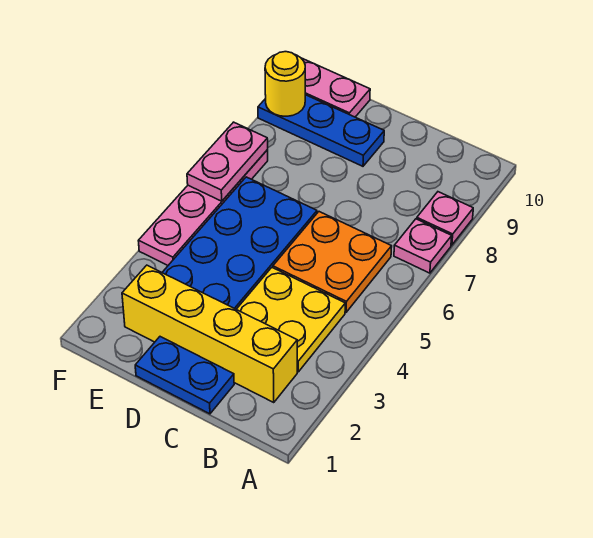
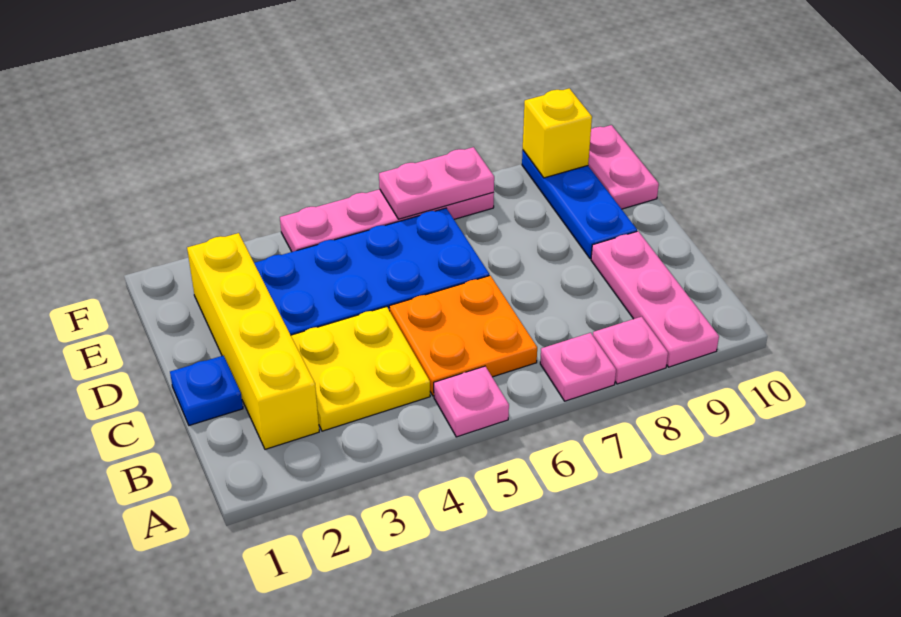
none -> pink 1x1 plate [434,366,509,437]
none -> pink 1x3 plate [591,231,719,367]
blue 1x2 plate [135,337,234,414] -> blue 1x1 plate [170,356,243,425]
yellow 1x1 round brick [265,52,305,116] -> yellow 1x1 brick [523,88,592,178]

